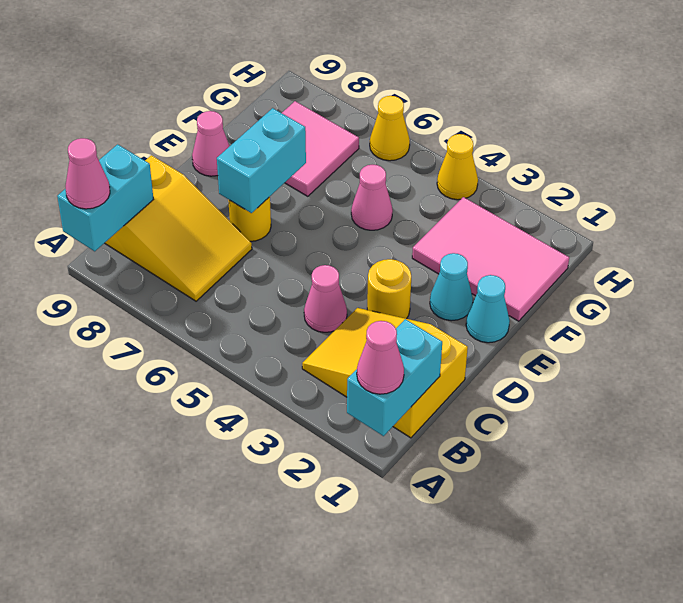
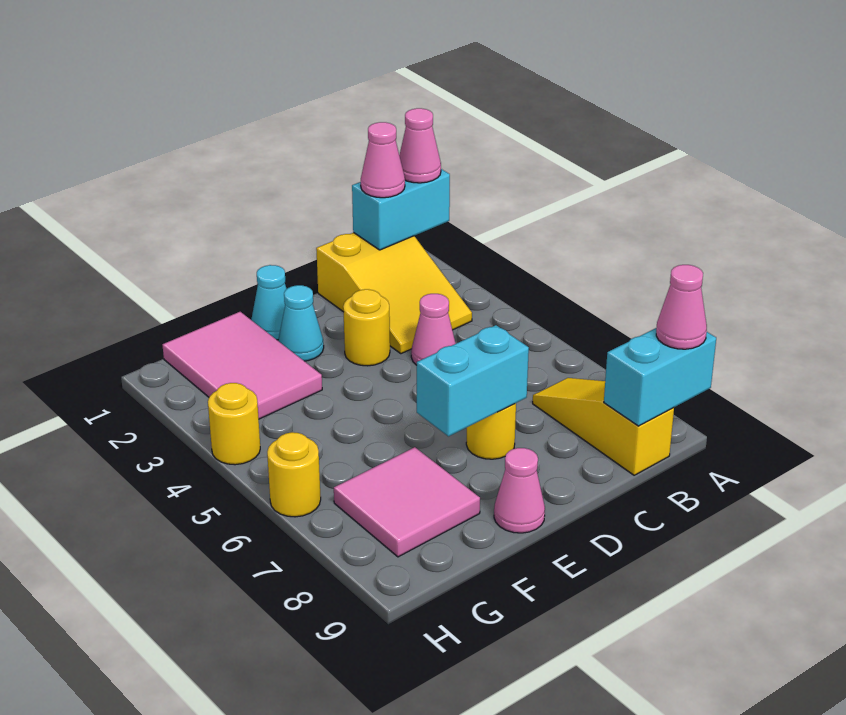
yellow 2x3 slope [105,155,252,301] -> yellow 1x3 slope [533,378,674,475]
pink 1x1 cone [351,165,393,230] -> pink 1x1 cone moved to [361,122,405,198]
yellow 1x1 cone [437,134,478,200] -> yellow 1x1 round brick [208,383,260,465]
yellow 1x1 cone [370,96,410,161] -> yellow 1x1 round brick [267,432,321,517]

